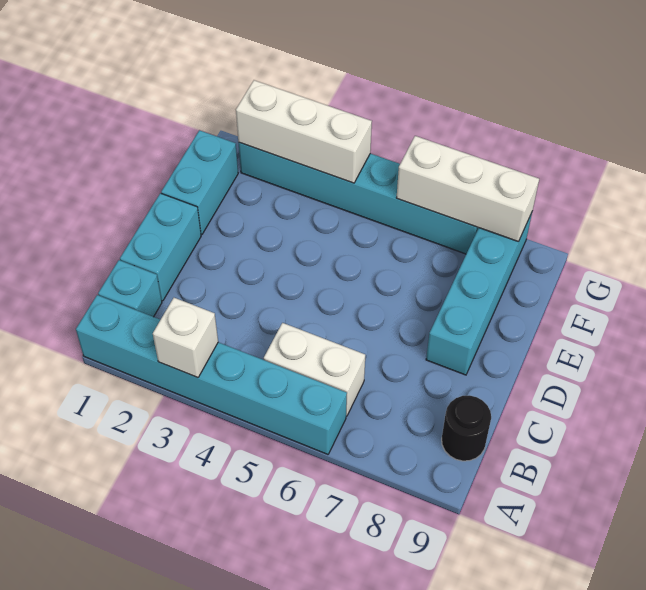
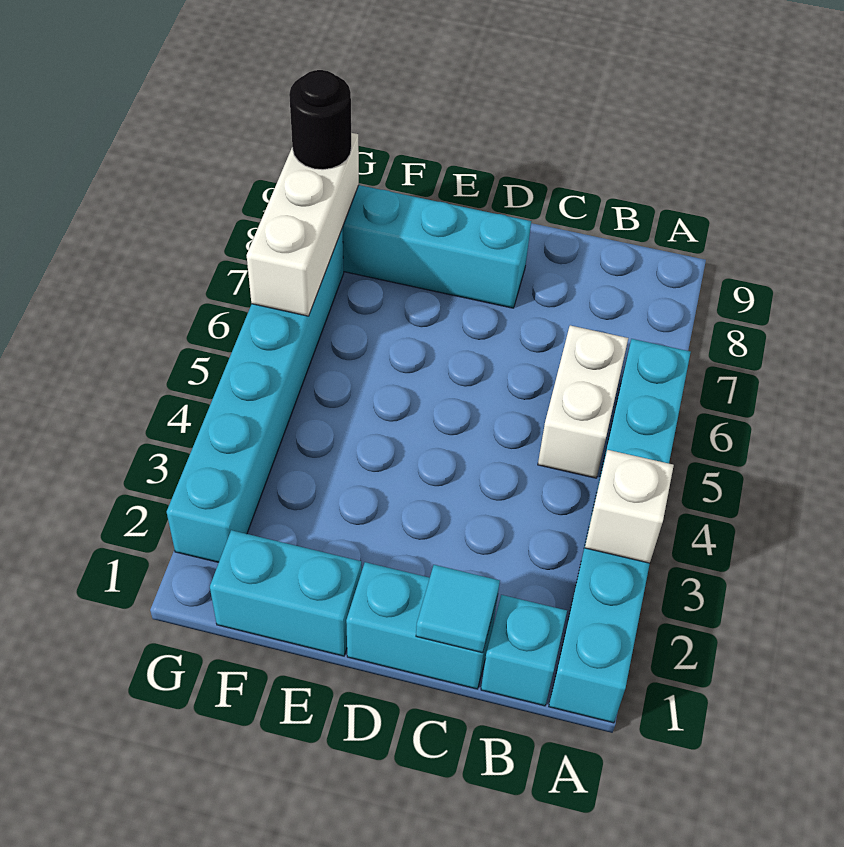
black 1x1 round brick [442,395,491,461] -> black 1x1 round brick moved to [289,70,351,170]
none -> cyan 1x1 tile [416,565,500,653]
white 1x3 brick [236,80,372,183] -> none

